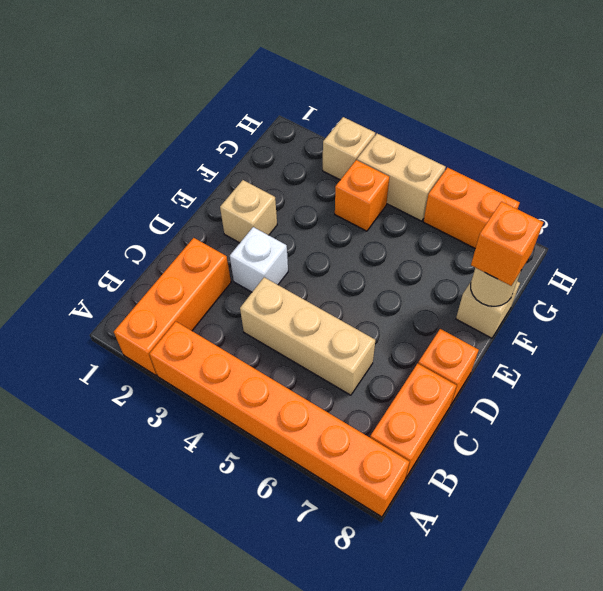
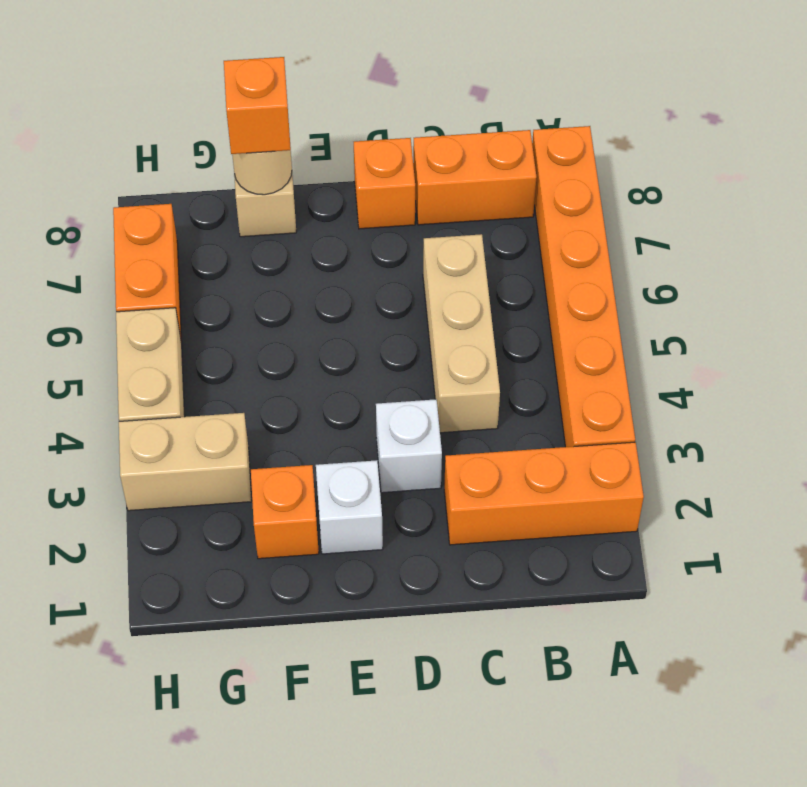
tan 1x1 brick [220,180,277,243] -> white 1x1 brick [316,460,383,554]
orange 1x1 brick [335,160,389,231] -> orange 1x1 brick moved to [251,465,319,559]
tan 1x1 brick [323,117,375,180] -> tan 1x2 brick [119,413,252,511]

